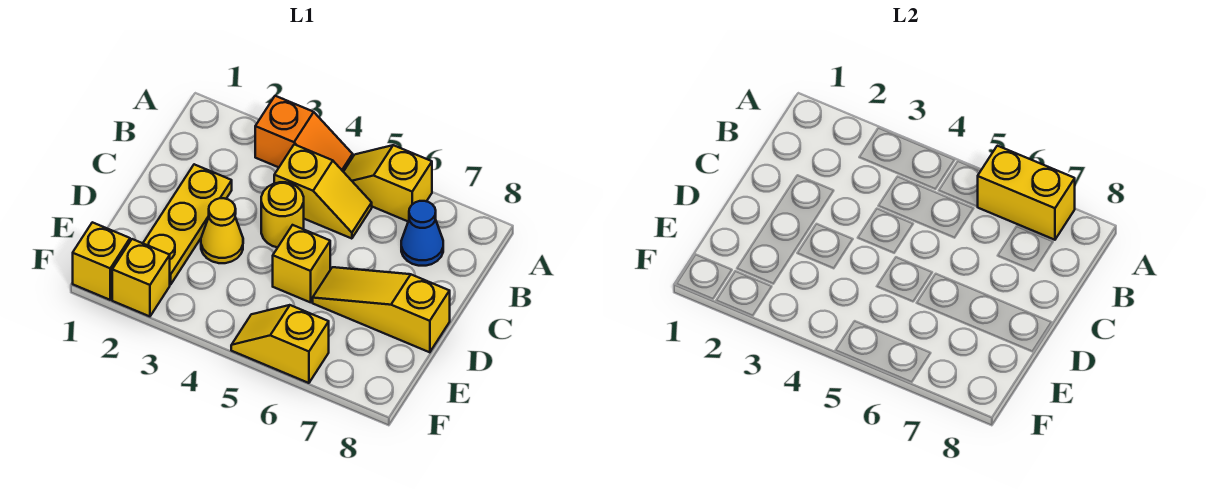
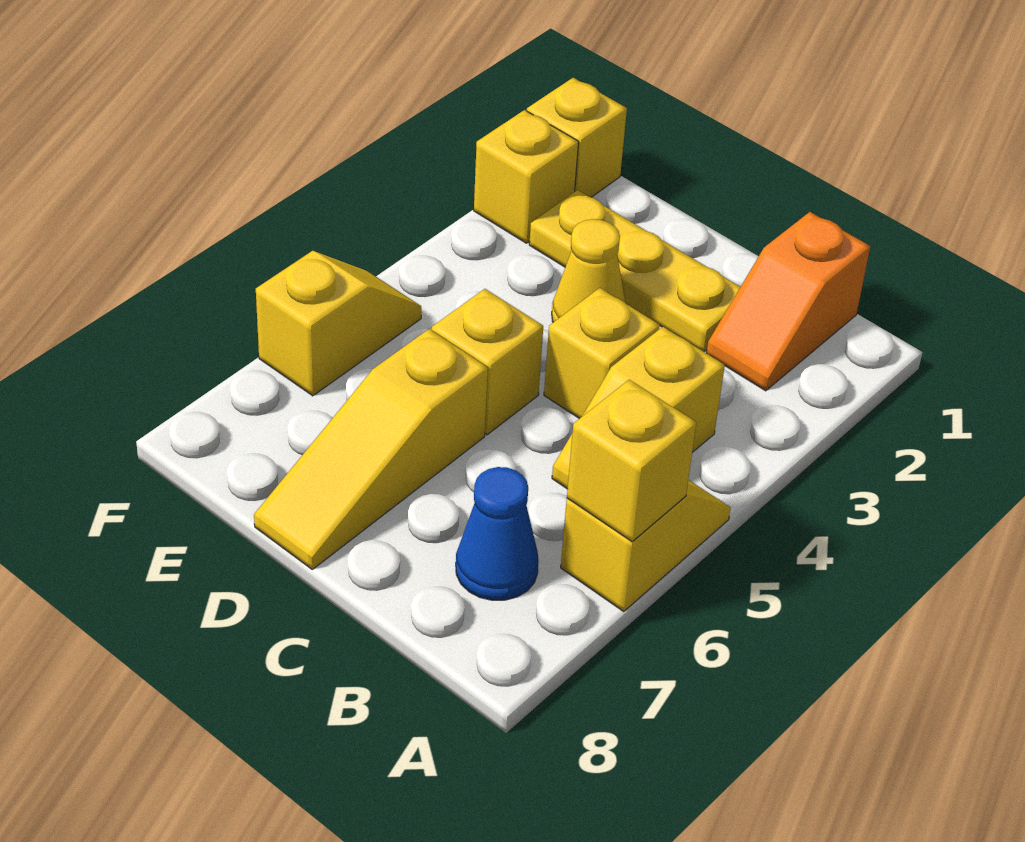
orange 1x2 slope [255,96,353,172] -> orange 1x2 slope moved to [707,212,870,391]
yellow 1x2 brick [978,146,1075,240] -> yellow 1x1 brick [567,380,697,542]
yellow 1x1 round brick [261,182,304,247] -> yellow 1x1 brick [544,288,660,419]
yellow 1x3 slope [313,267,450,352] -> yellow 1x3 slope turned to [254,329,488,569]

